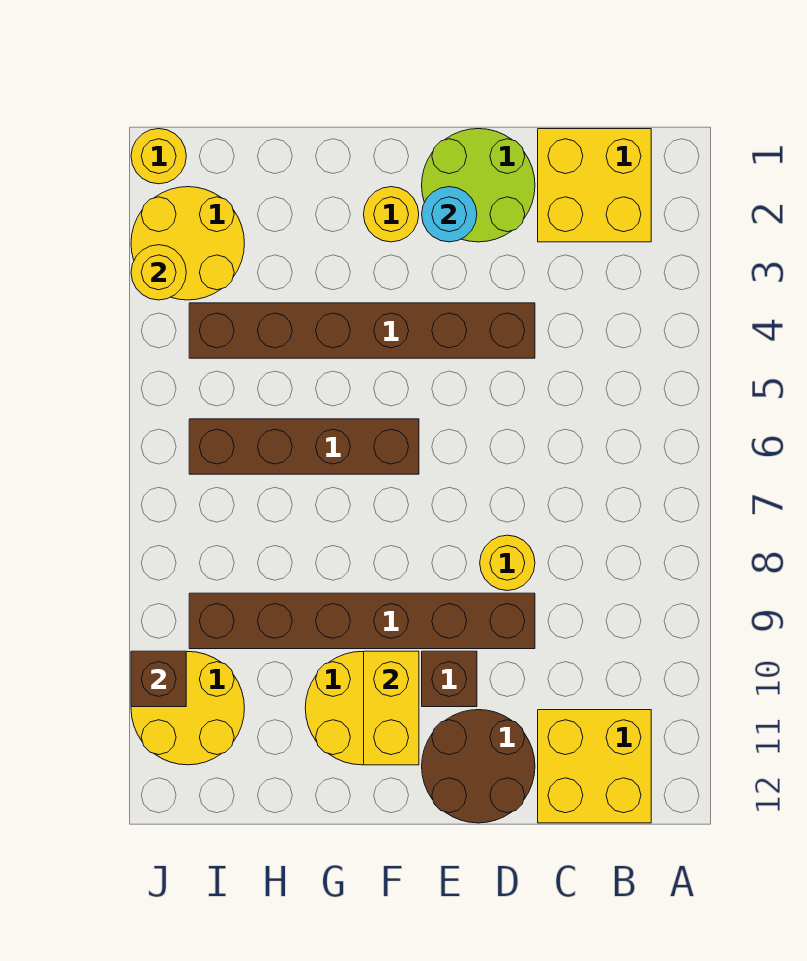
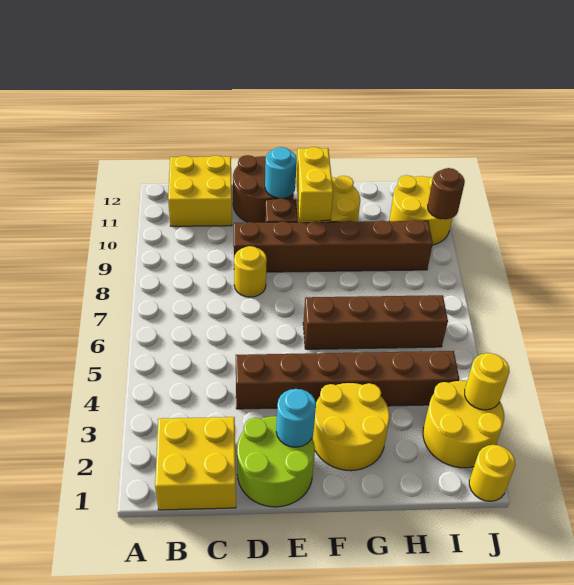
none -> cyan 1x1 round brick [265,147,297,198]
yellow 1x1 round brick [364,187,419,242] -> yellow 2x2 round brick [312,383,390,471]
brown 1x1 brick [131,651,186,707] -> brown 1x1 round brick [428,168,465,219]

